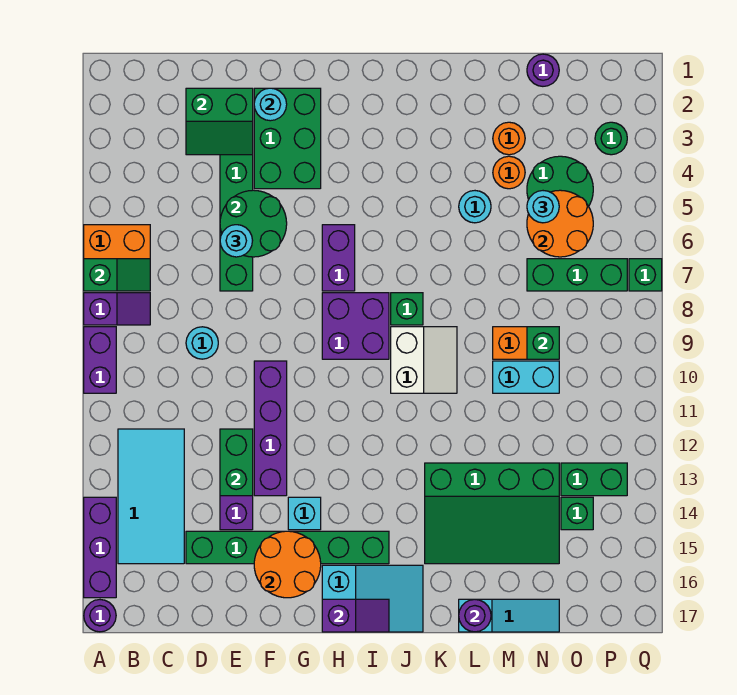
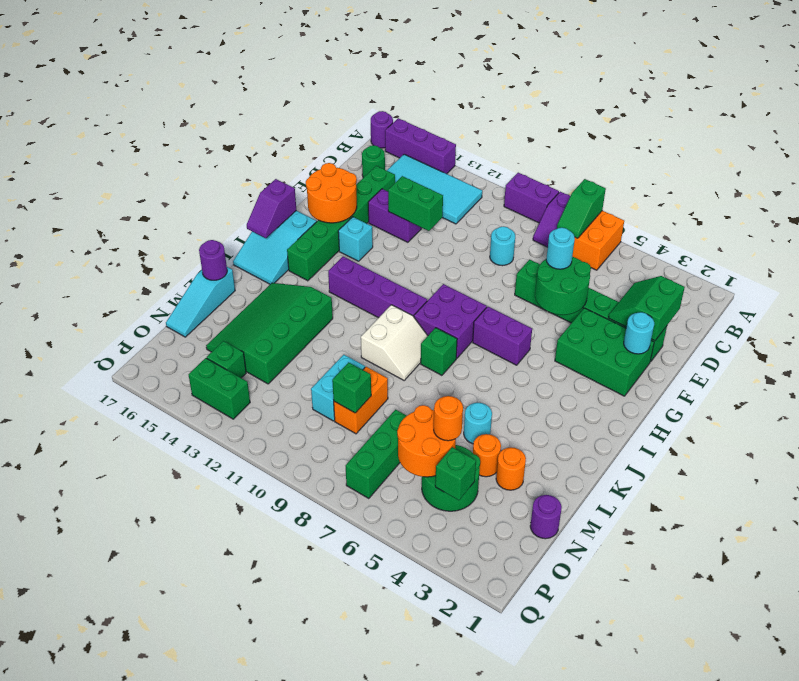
purple 1x4 brick [254,361,287,496] -> purple 1x4 brick moved to [328,257,427,318]
white 2x2 slope [391,327,457,393] -> white 2x2 slope turned to [361,305,428,380]
cyan 1x1 round brick [527,191,559,223] -> orange 1x1 round brick [434,396,463,441]
green 1x2 brick [561,463,627,496] -> green 1x2 brick turned to [189,358,250,419]
green 1x1 round brick [595,122,627,155] -> green 1x1 round brick moved to [362,145,385,178]
green 1x1 brick [629,259,662,291] -> green 1x1 brick moved to [435,447,476,500]

